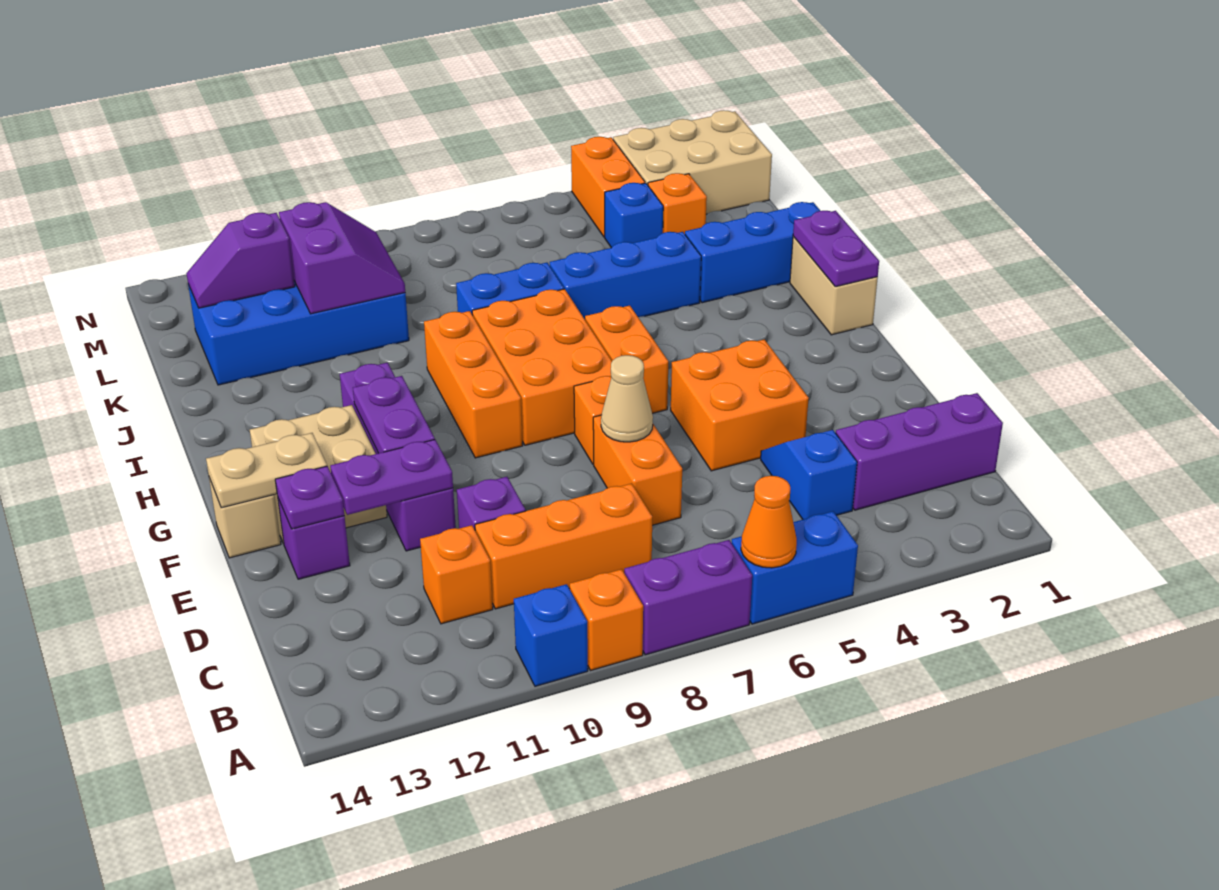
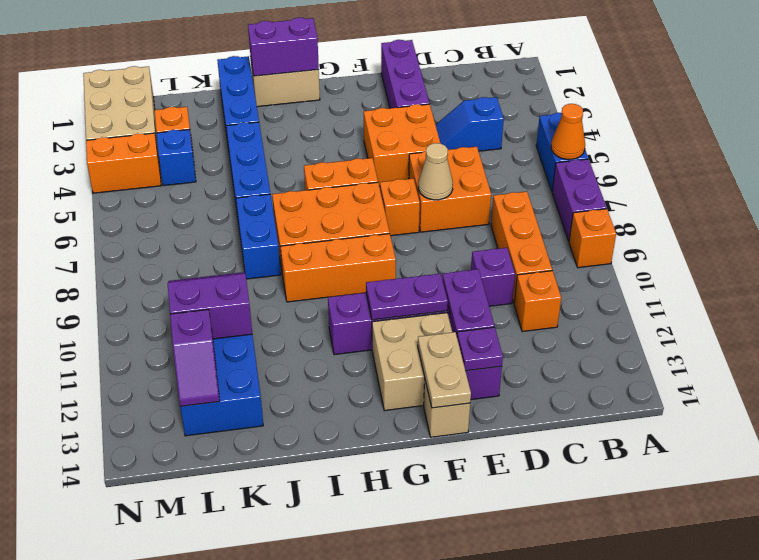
blue 1x1 brick [514,584,588,686] -> none
purple 1x3 brick [836,393,1003,510] -> purple 1x3 brick moved to [381,40,429,108]
orange 1x2 brick [593,415,682,525] -> orange 2x2 brick [409,147,491,232]
purple 1x2 plate [793,211,879,287] -> purple 1x2 brick [248,18,319,76]

